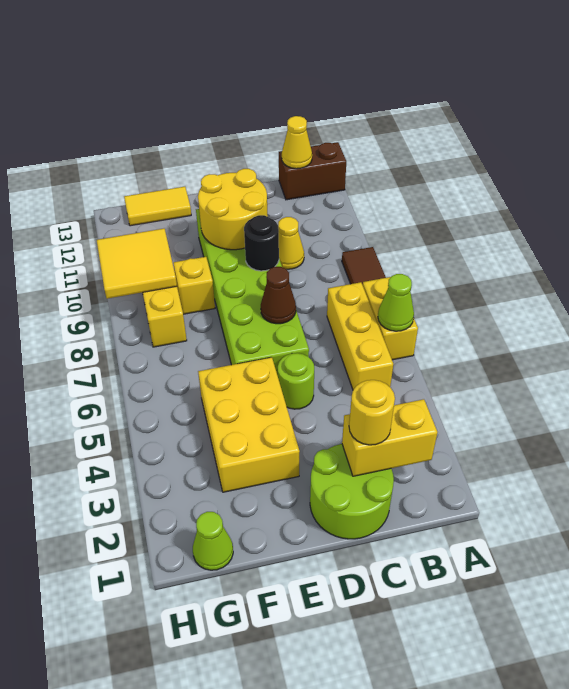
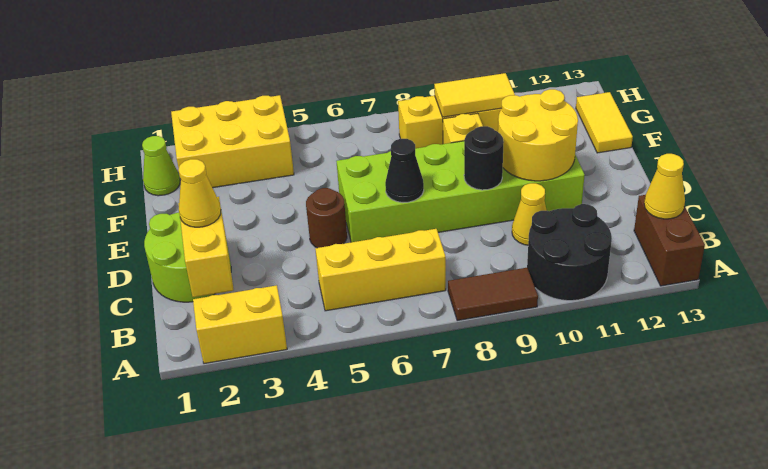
yellow 1x2 brick [363,277,418,360] -> yellow 1x2 brick moved to [193,285,287,364]
lime 1x1 cone [378,274,414,331] -> none
none -> black 2x2 round brick [527,204,612,301]
yellow 1x1 round brick [349,380,395,445] -> yellow 1x1 cone [179,159,221,227]
lime 1x1 round brick [278,353,314,409] -> brown 1x1 round brick [306,188,347,248]
brown 1x1 cone [261,267,296,324] -> black 1x1 cone [385,139,424,203]
yellow 2x3 brick [198,357,300,492] -> yellow 2x3 brick moved to [171,95,294,188]
yellow 2x2 tile [97,229,177,299] -> yellow 1x2 tile [434,73,515,117]

